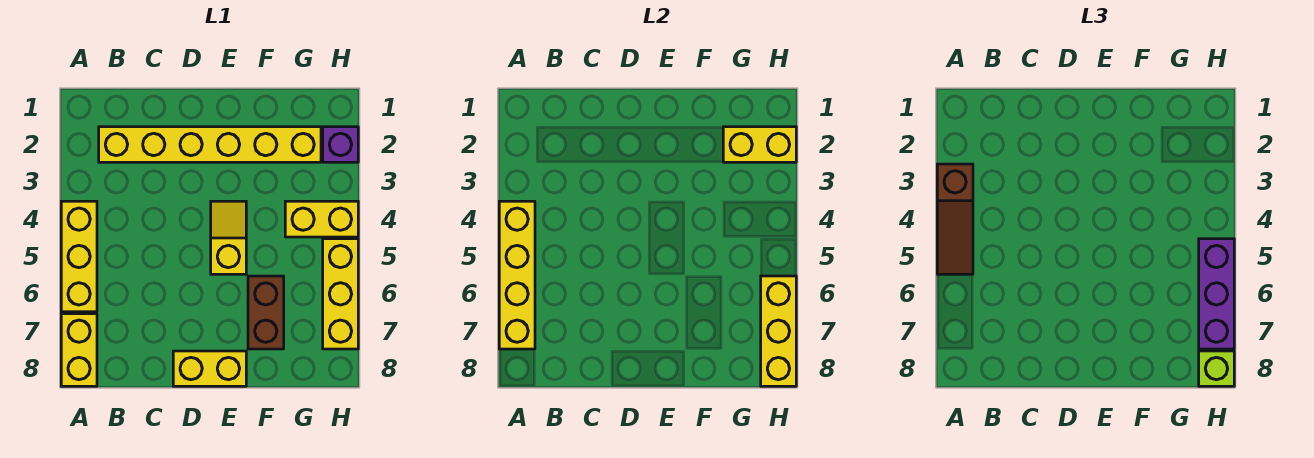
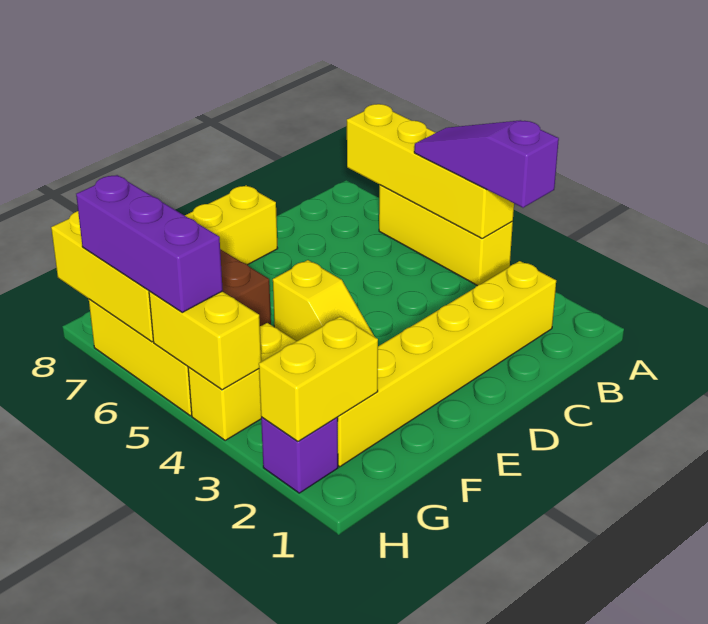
brown 1x3 slope [937,164,973,274] -> purple 1x3 slope [414,120,559,208]
yellow 1x2 brick [61,314,97,386] -> yellow 1x2 brick moved to [149,291,261,390]
lime 1x1 brick [1199,351,1234,386] -> none

